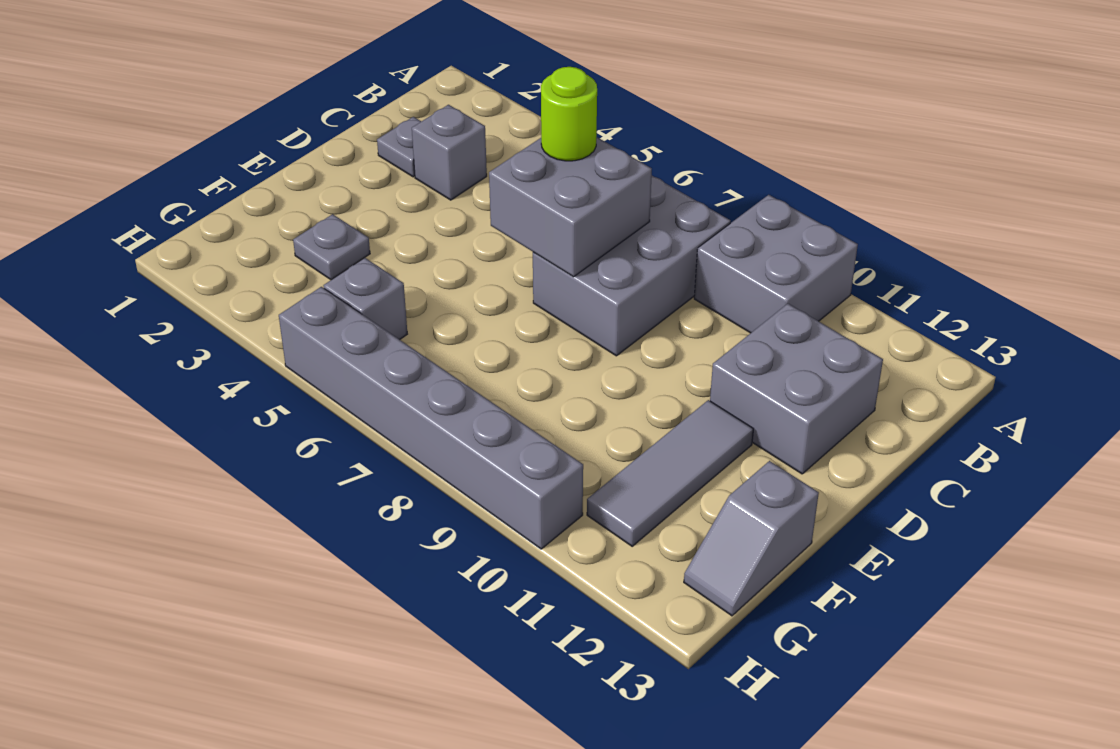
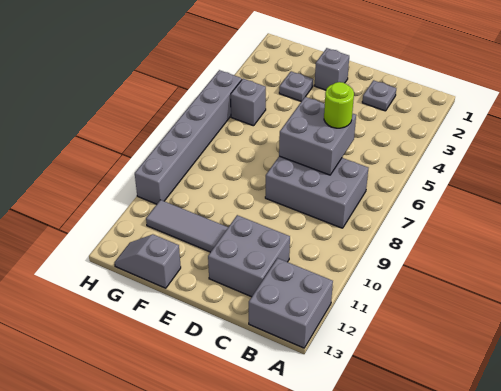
grey 2x2 brick [694,195,858,333] -> grey 2x2 brick moved to [249,258,333,348]
grey 1x1 brick [412,105,487,200] -> grey 1x1 brick moved to [315,48,349,90]

